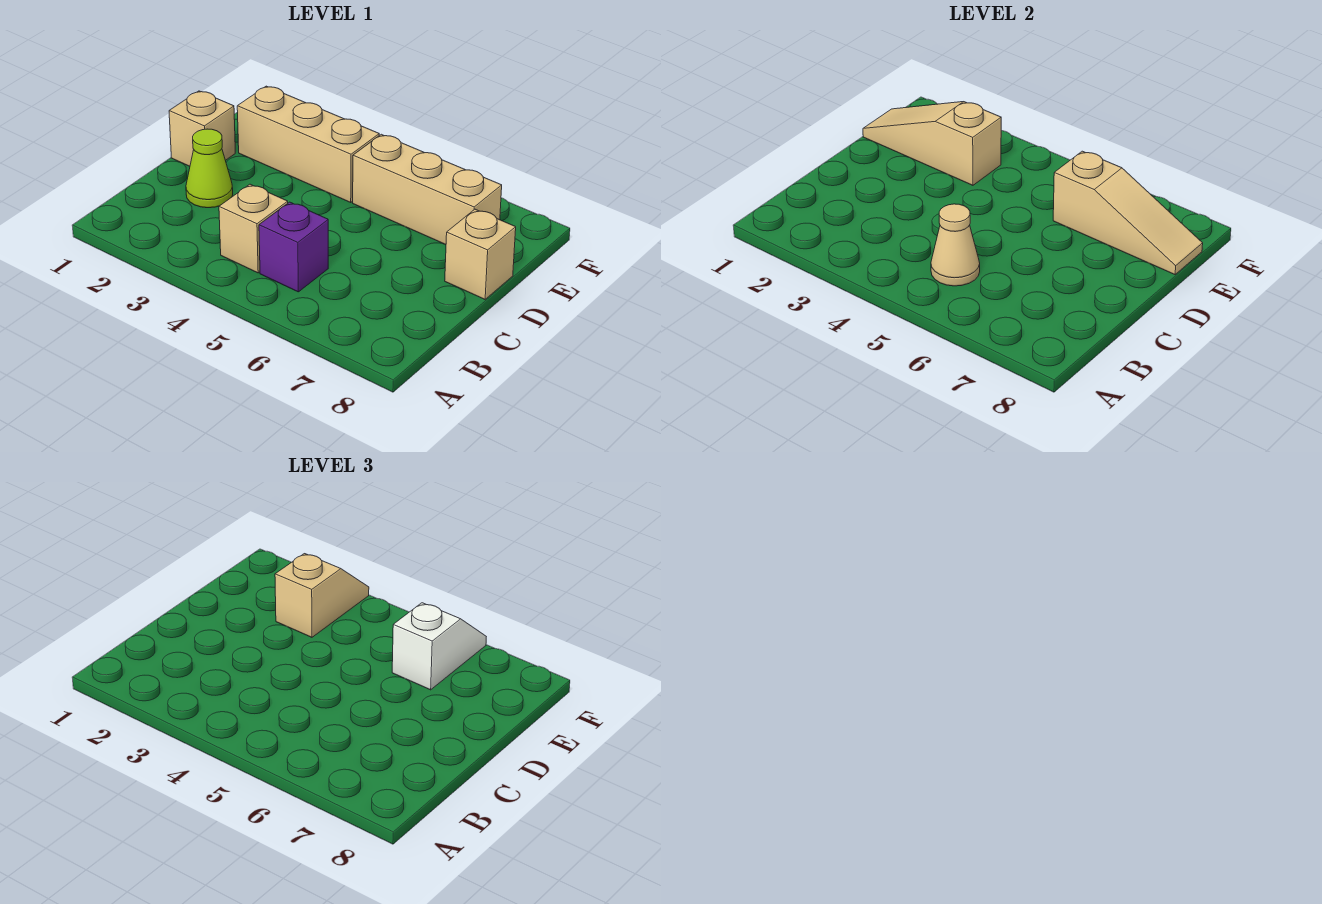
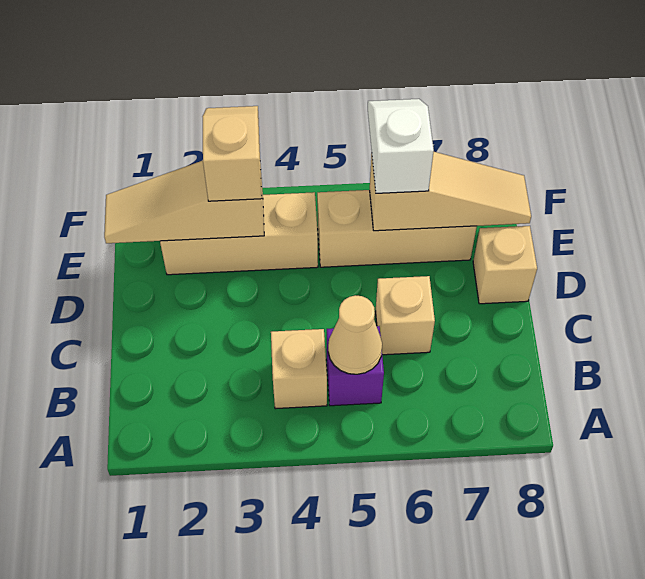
lime 1x1 cone [186,129,233,208] -> none
tan 1x1 brick [169,91,235,166] -> tan 1x1 brick moved to [376,276,435,355]

